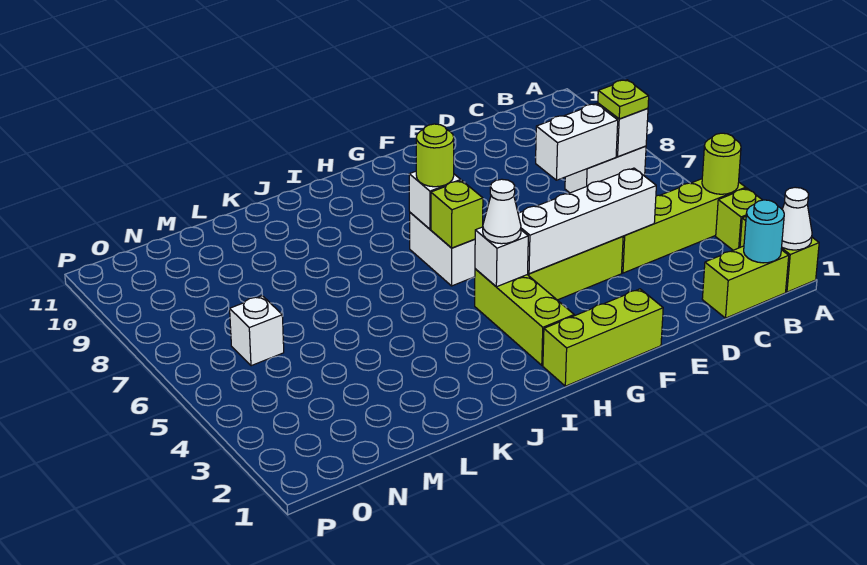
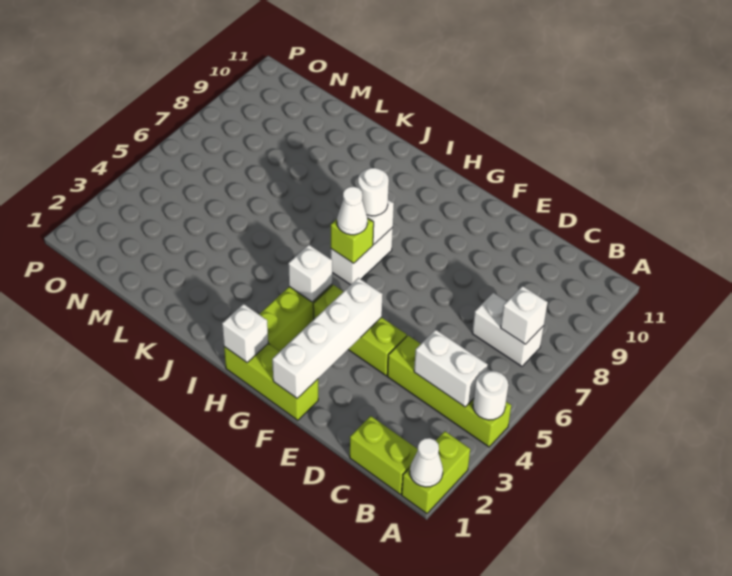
lime 1x1 brick [716,188,762,250] -> none
lime 1x1 round brick [702,133,741,194] -> white 1x1 round brick [473,371,508,420]
cyan 1x1 round brick [744,200,784,263] -> none
lime 1x1 plate [598,80,649,119] -> none
white 1x2 brick [536,104,618,180] -> white 1x2 brick moved to [414,330,488,407]
white 1x4 brick [518,168,656,274] -> white 1x4 brick turned to [272,278,383,398]
white 1x1 cone [483,179,521,244] -> white 1x1 cone moved to [337,187,368,235]
lime 1x1 round brick [416,124,454,187] -> white 1x1 round brick [358,168,389,216]
white 1x1 brick [230,296,284,366] -> white 1x1 brick moved to [222,304,268,362]

